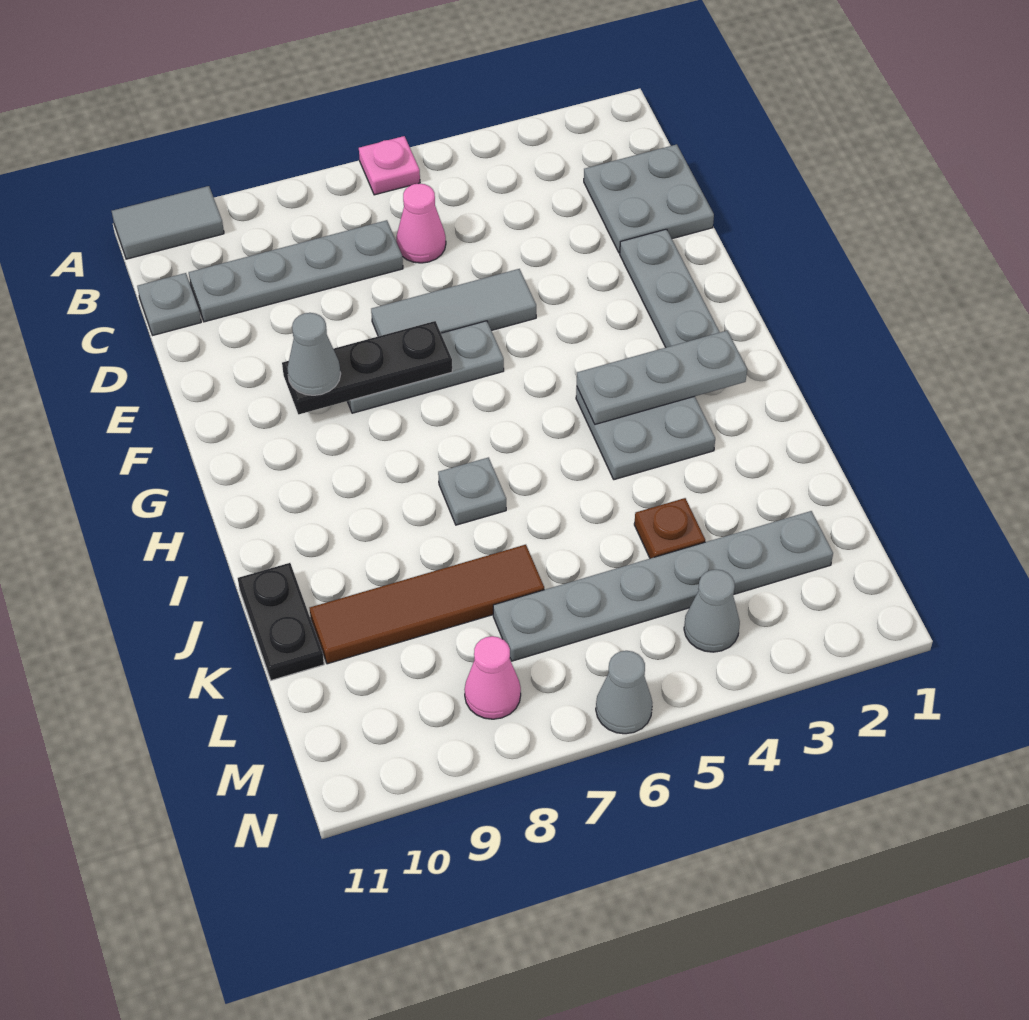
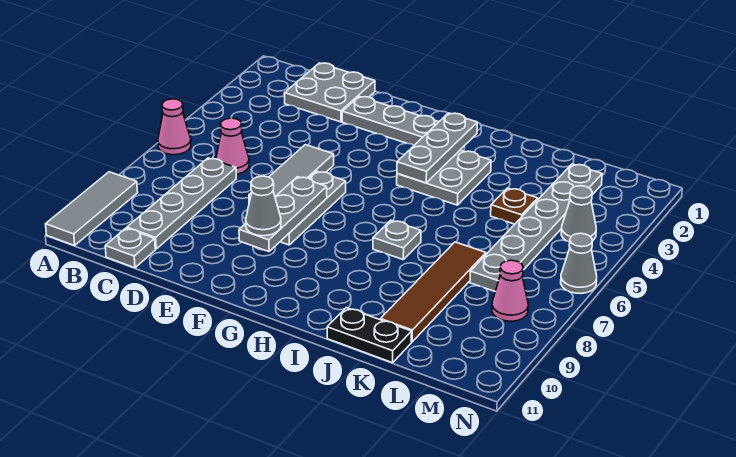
pink 1x1 plate [359,136,420,195] -> pink 1x1 cone [158,99,191,155]
grey 1x2 tile [112,186,224,259] -> grey 1x3 tile [46,172,138,245]
black 1x3 plate [282,321,452,414] -> grey 1x3 plate [239,177,327,252]

